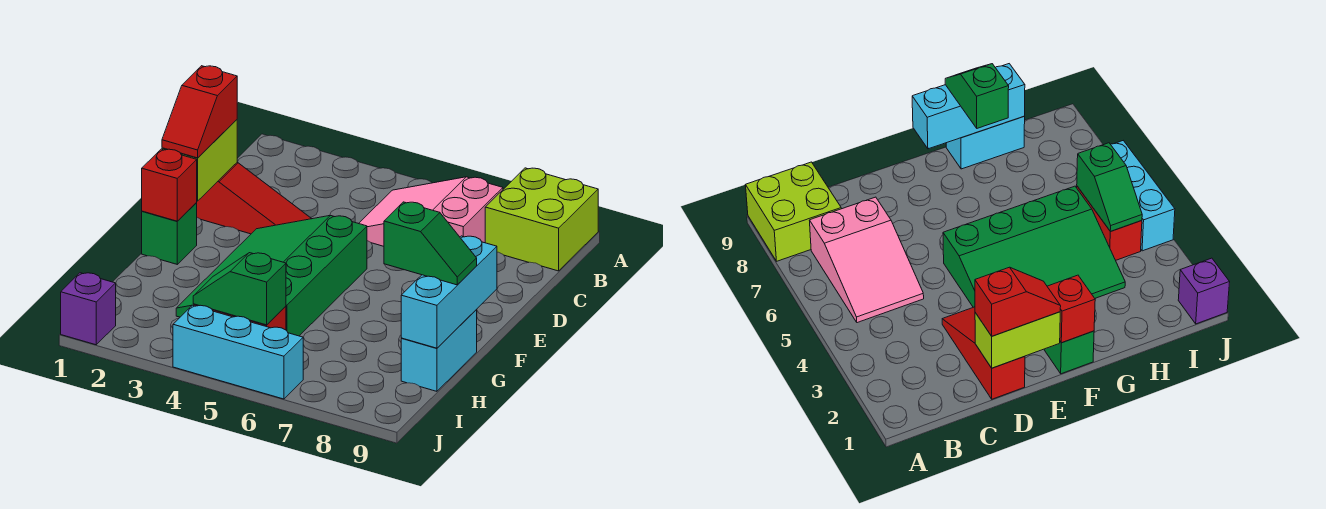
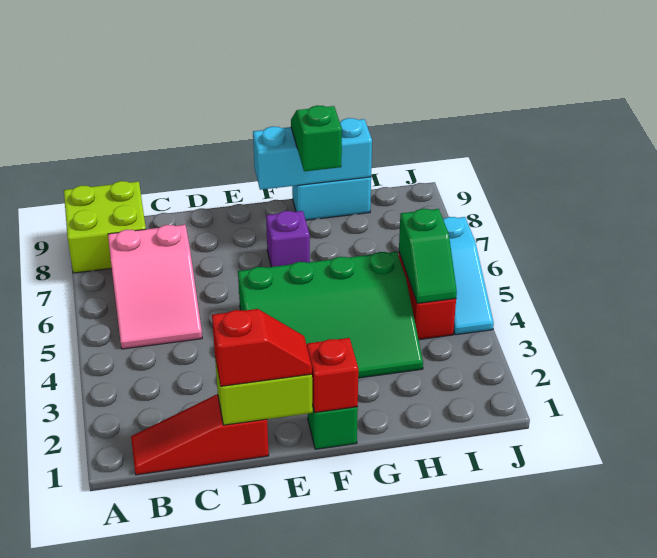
red 1x3 slope [196,162,312,234] -> red 1x3 slope turned to [131,394,269,475]
purple 1x1 brick [61,273,116,345] -> purple 1x1 brick moved to [266,211,310,267]
cyan 1x3 brick [173,305,303,399] -> cyan 1x3 slope [443,217,494,335]

